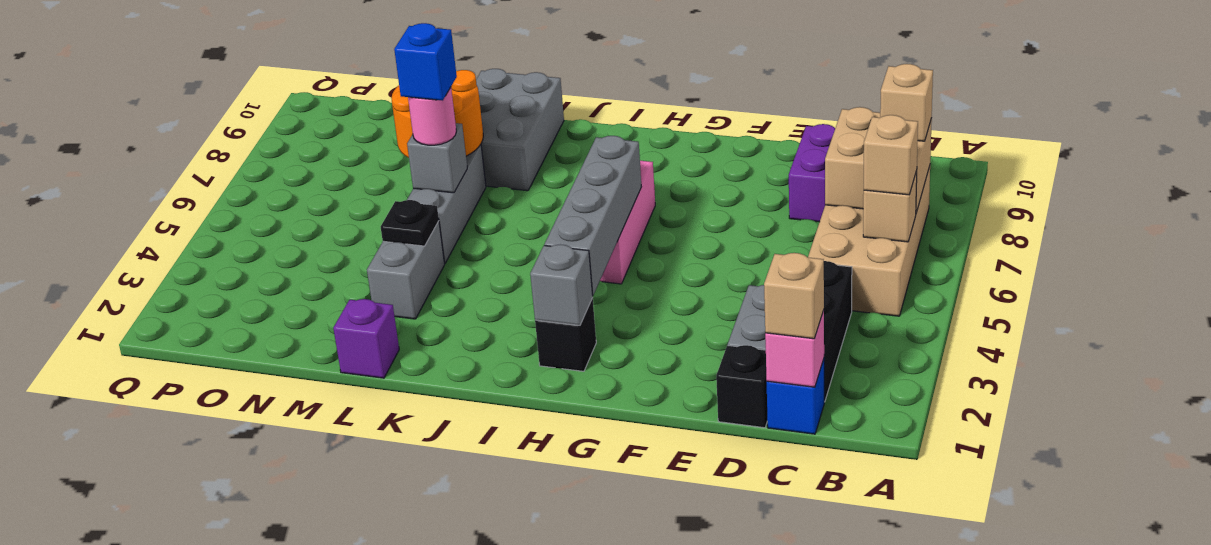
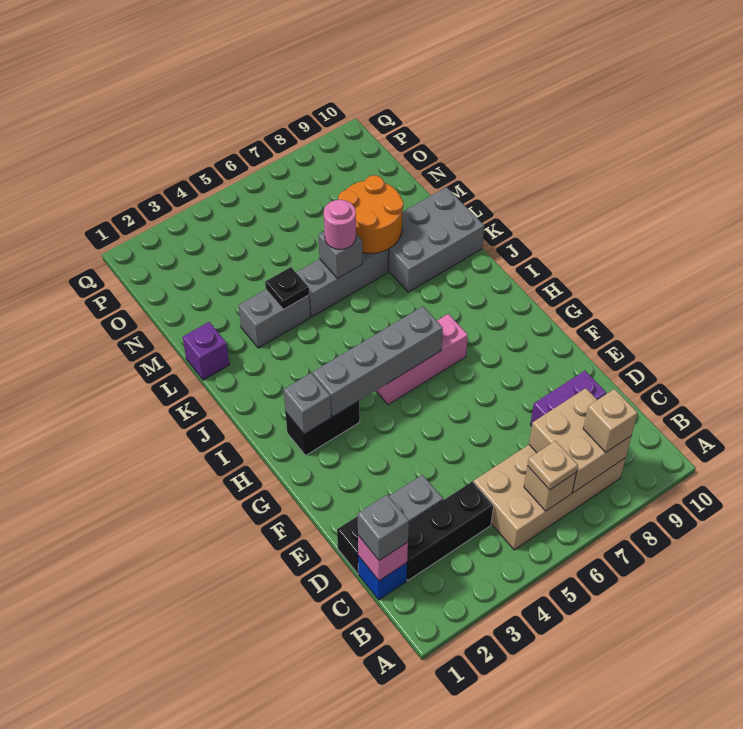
tan 1x1 brick [864,115,918,195] -> tan 1x1 plate [527,441,578,490]
tan 1x1 brick [764,253,824,339] -> grey 1x1 brick [358,495,409,561]
black 1x1 brick [535,298,596,371] -> black 1x2 brick [285,401,360,455]
blue 1x1 brick [394,23,457,100] -> none

